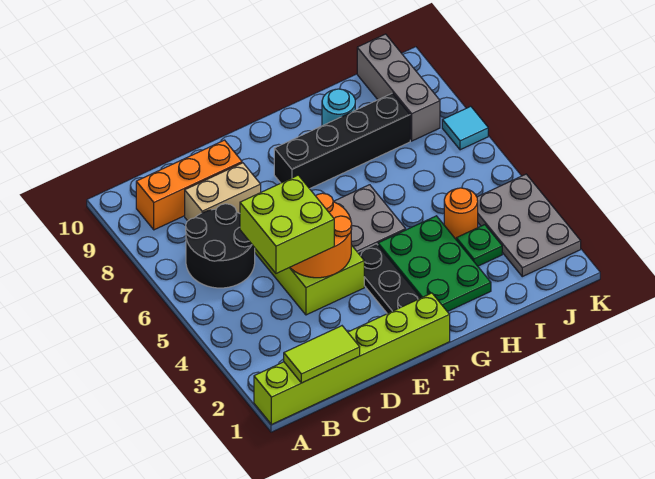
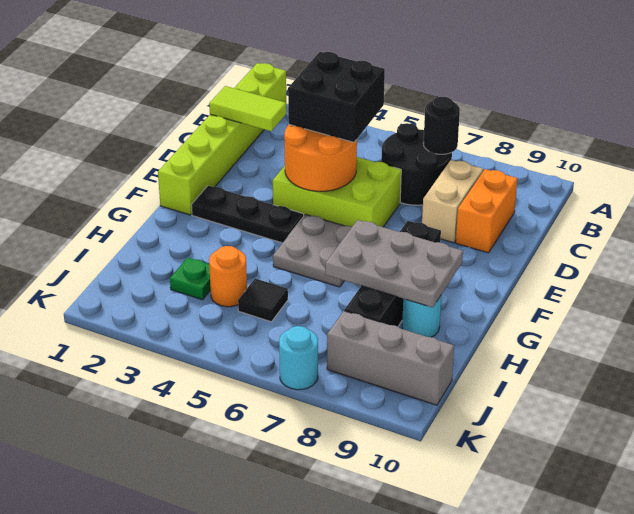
lime 1x2 tile [284,326,360,383] -> lime 1x2 tile turned to [209,86,286,131]
none -> black 1x1 round brick [423,97,460,154]
orange 1x3 brick [136,140,242,230] -> orange 1x2 brick [456,169,517,253]
lime 2x2 brick [240,175,334,273] -> black 2x2 brick [288,52,385,142]
green 2x3 plate [378,216,491,312] -> none
none -> black 1x1 tile [238,279,288,322]
grey 2x3 plate [477,174,581,277] -> grey 2x3 plate moved to [325,220,463,307]
cyan 1x1 tile [442,106,488,150] -> cyan 1x1 round brick [279,326,318,390]

